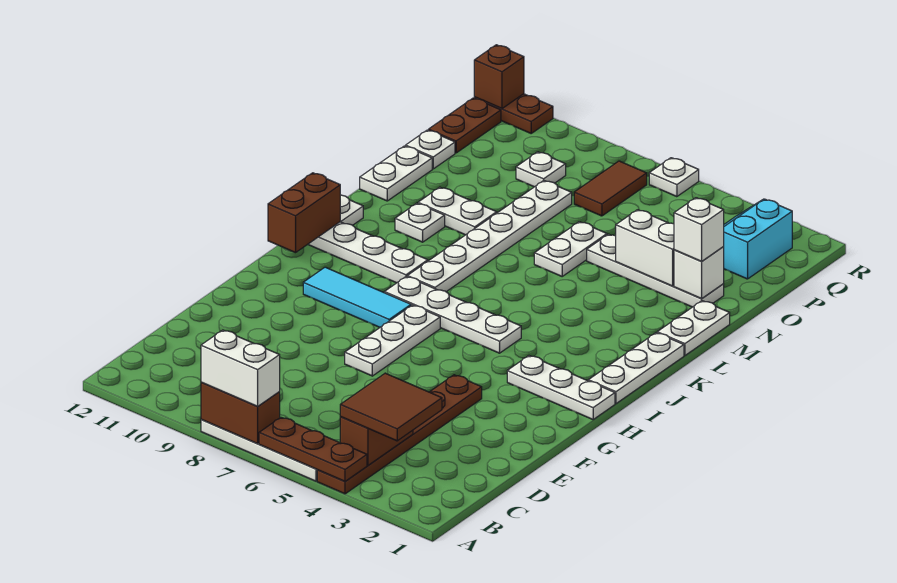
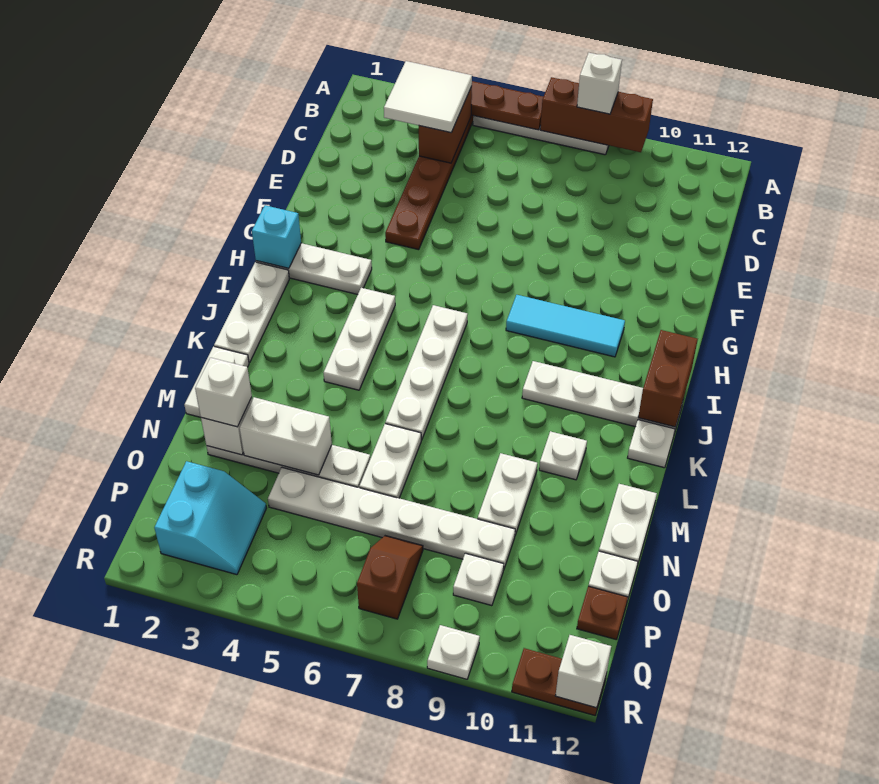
brown 1x2 brick [201,382,280,444] -> brown 1x3 brick [540,77,653,152]
white 1x2 brick [201,330,280,406] -> white 1x1 brick [577,53,622,114]
brown 2x2 tile [340,373,442,441] -> white 2x2 tile [384,61,472,133]
white 1x3 plate [345,305,440,376] -> white 1x3 plate moved to [324,288,395,390]
none -> cyan 1x1 brick [252,205,301,268]
white 1x4 plate [384,276,521,353] -> white 1x4 plate turned to [385,305,468,440]
white 1x6 plate [407,181,572,292] -> white 1x6 plate turned to [268,468,515,570]
white 1x2 plate [418,187,497,235] -> white 1x2 plate turned to [478,453,537,535]
brown 1x2 tile [574,161,647,216] -> brown 1x2 slope [357,536,423,619]
brown 1x2 plate [429,98,501,153] -> brown 1x1 plate [577,586,628,640]
white 1x1 plate [649,158,699,197] -> white 1x1 plate moved to [427,625,480,679]
brown 1x1 brick [474,45,524,109] -> white 1x1 brick [555,635,611,708]

